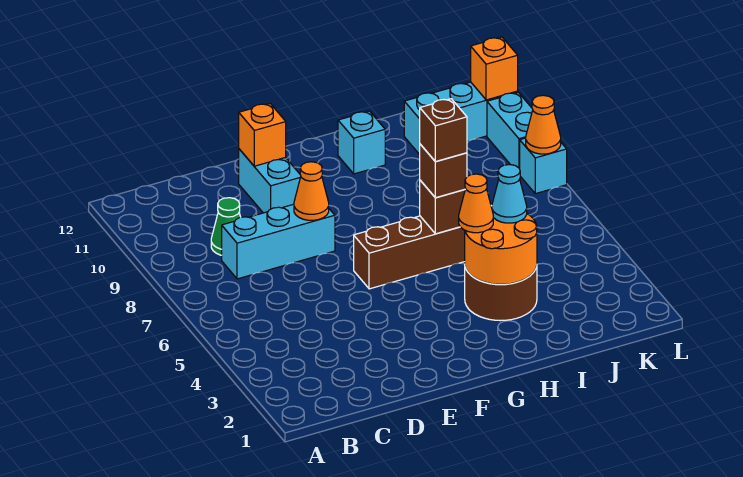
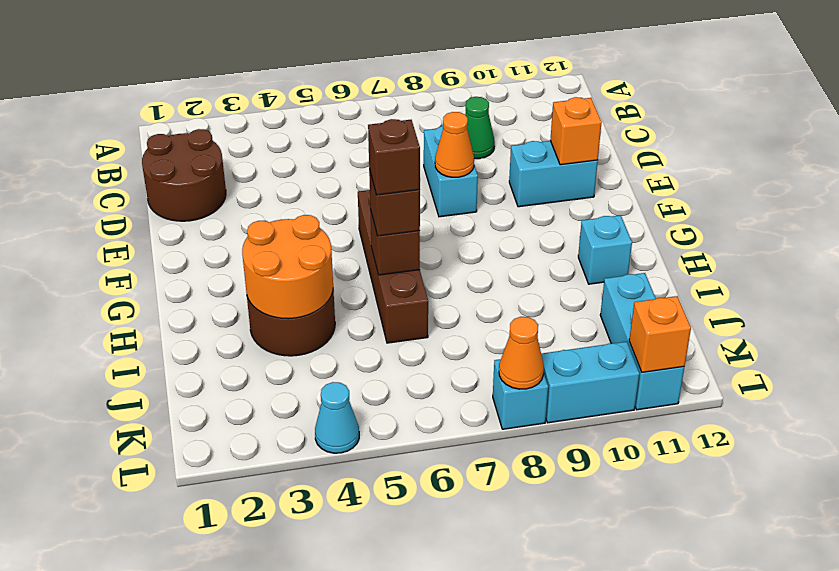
none -> brown 2x2 round brick [142,129,226,221]
cyan 1x3 brick [222,204,335,279] -> cyan 1x2 brick [424,126,478,217]
orange 1x1 cone [459,174,493,233] -> none
cyan 1x1 cone [492,165,527,223] -> cyan 1x1 cone moved to [315,382,359,453]

